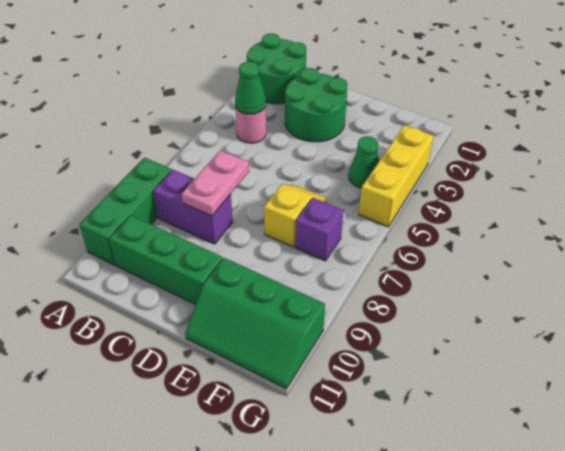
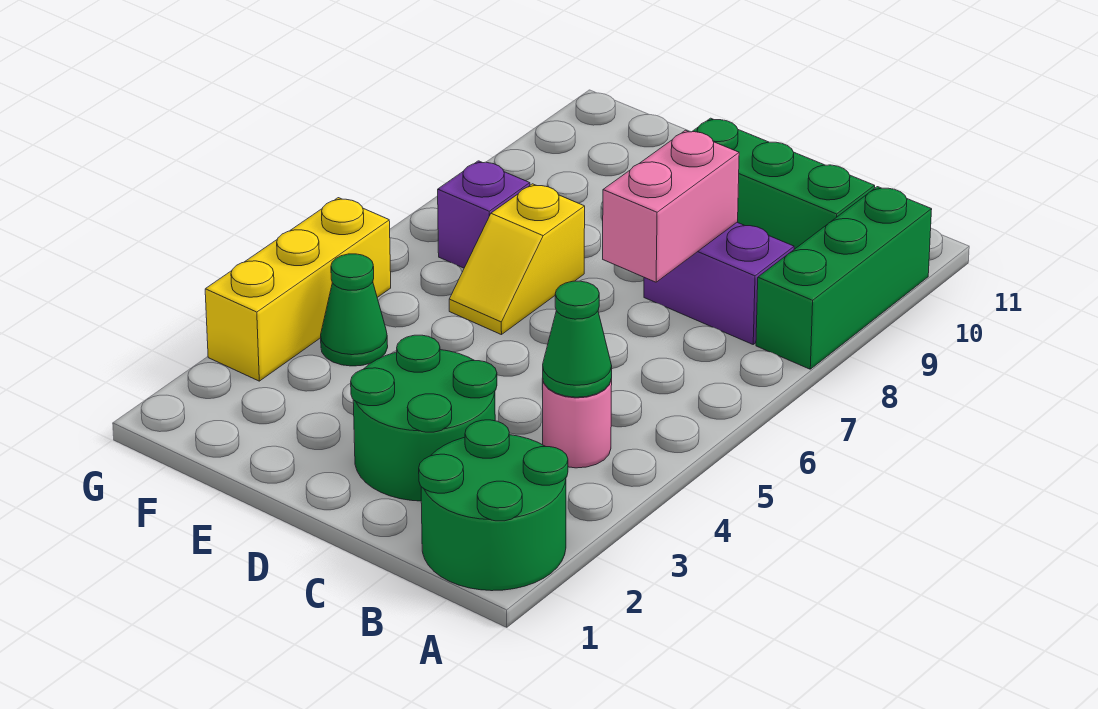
pink 1x2 plate [182,150,249,216] -> pink 1x2 brick [603,130,739,282]
green 2x3 slope [185,258,325,389] -> none

